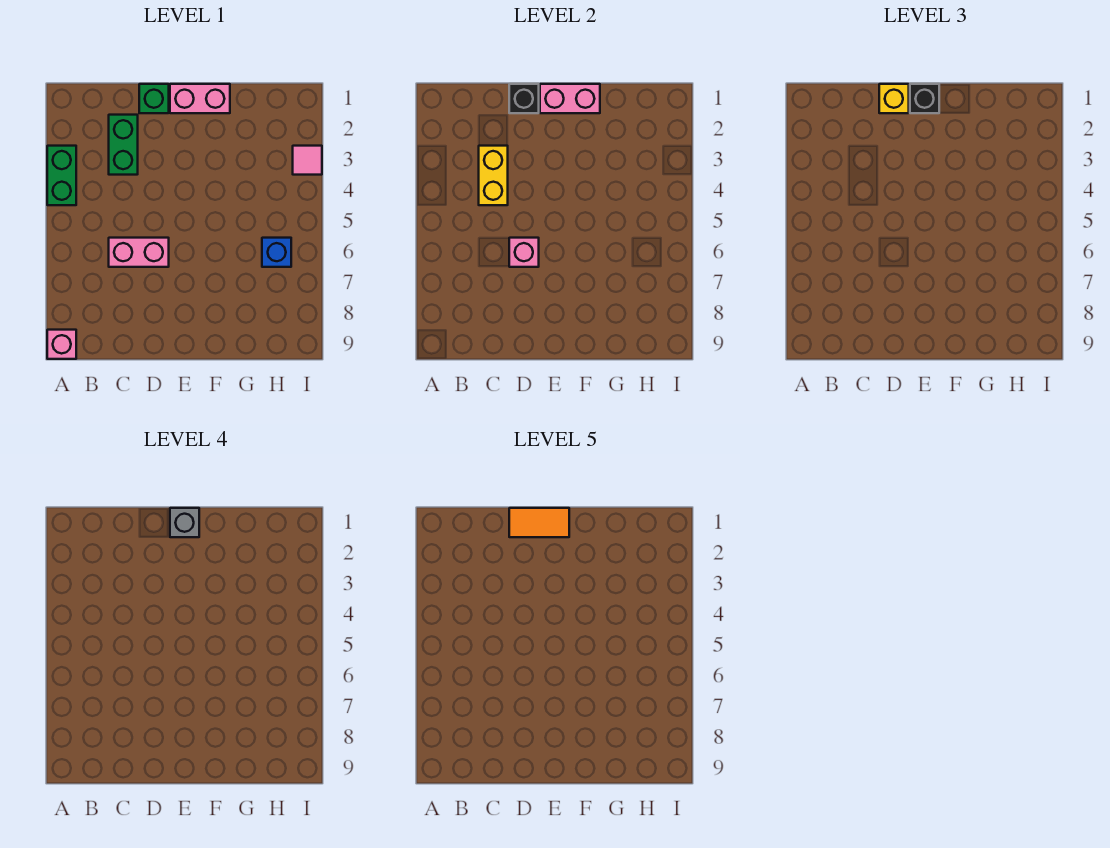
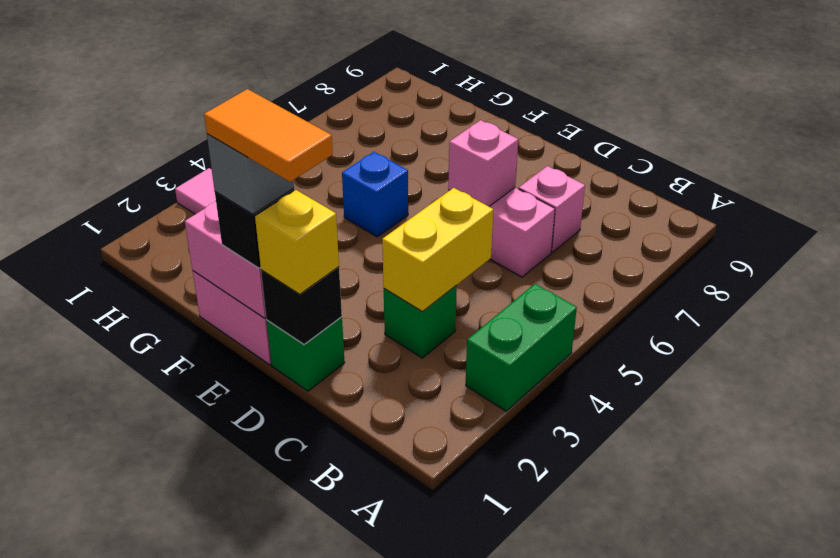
pink 1x1 brick [47,330,76,359] -> pink 1x1 brick moved to [519,166,585,252]
green 1x2 brick [109,115,138,175] -> green 1x1 brick [384,286,457,358]
blue 1x1 brick [262,238,291,267] -> blue 1x1 brick moved to [342,152,408,237]

